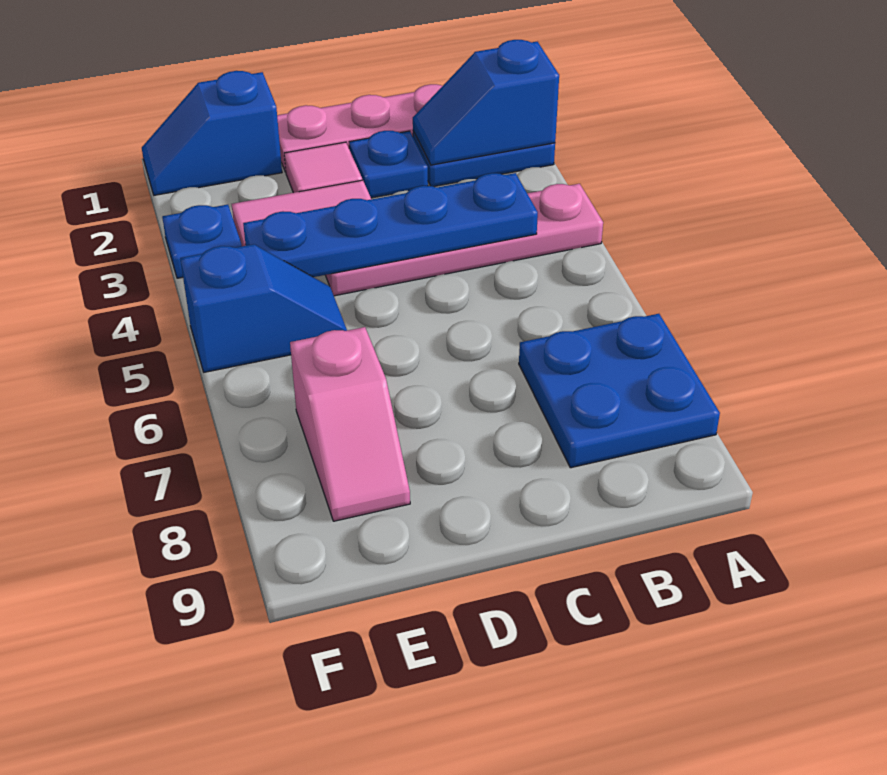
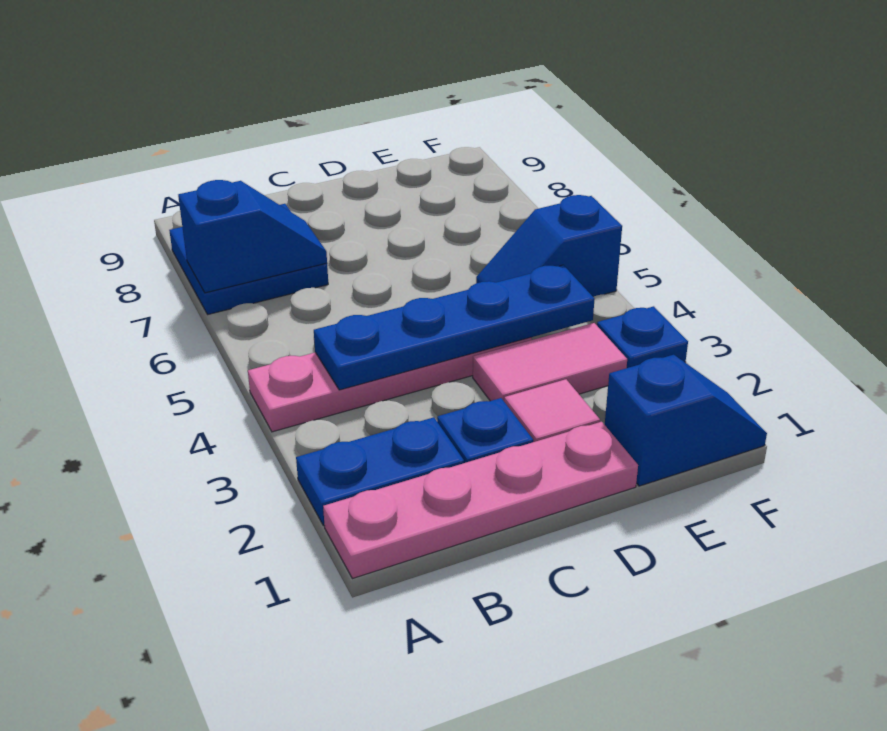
blue 1x2 slope [413,40,559,165] -> blue 1x2 slope moved to [178,180,327,293]
pink 1x2 slope [290,327,410,521] -> none

